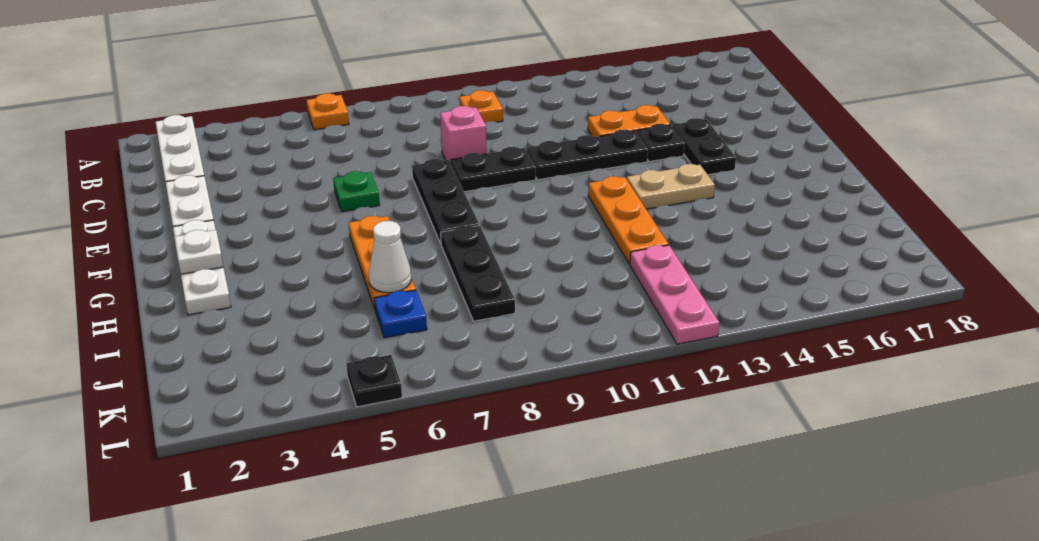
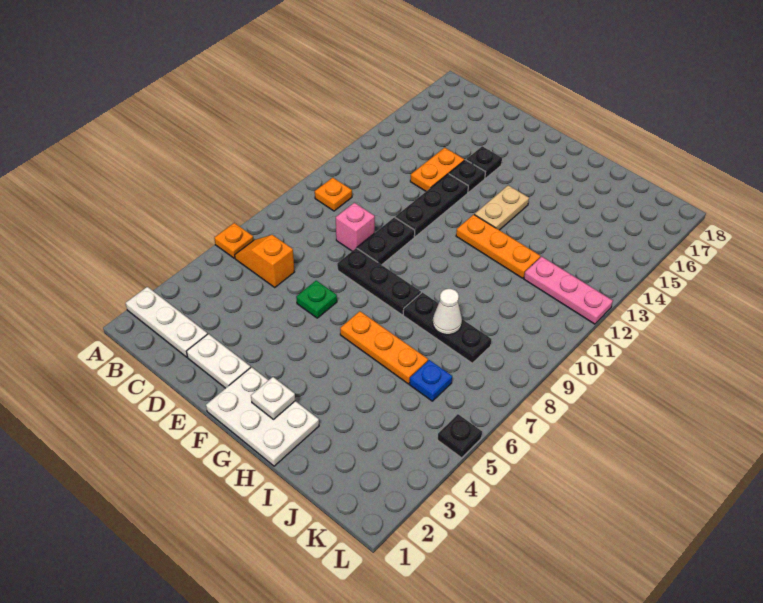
none -> orange 1x2 slope [235,235,294,288]
black 1x2 plate [673,118,736,175] -> black 1x1 plate [466,146,502,178]
white 1x3 plate [173,220,231,315] -> white 2x3 plate [206,367,319,466]
white 1x1 cone [368,221,411,293] -> white 1x1 cone moved to [433,289,462,335]

